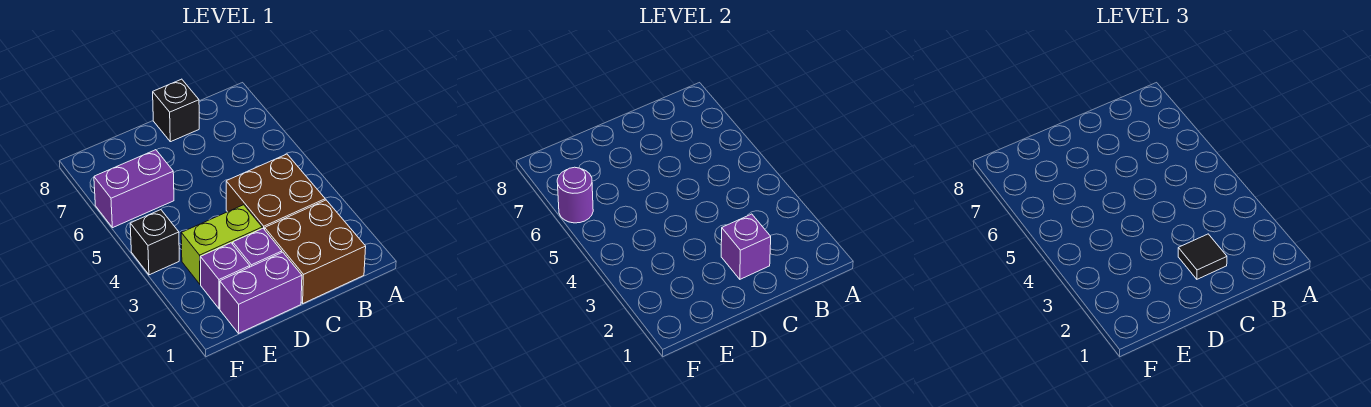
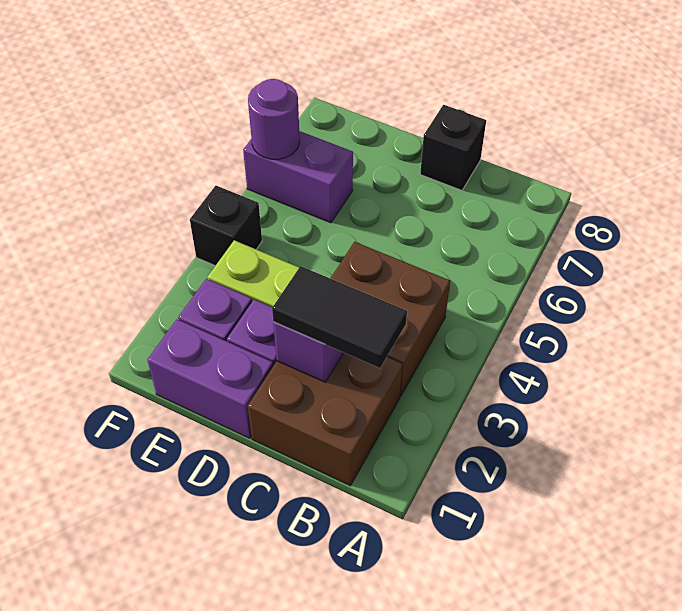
black 1x1 tile [1178,234,1227,279] -> black 1x2 tile [272,266,407,368]

